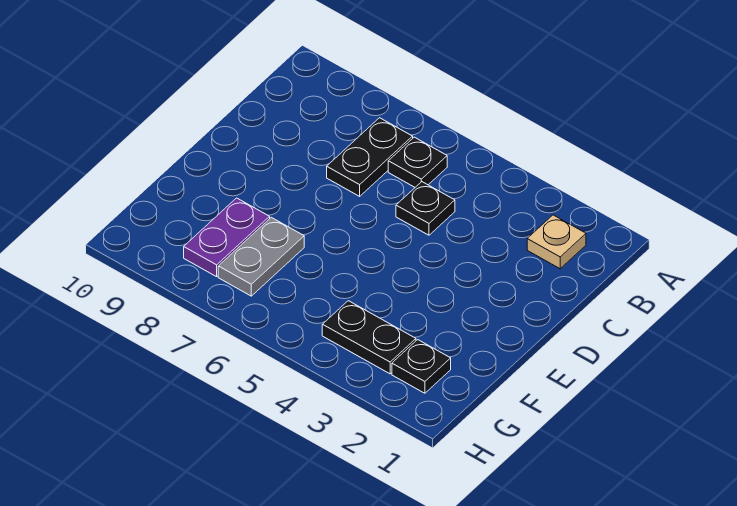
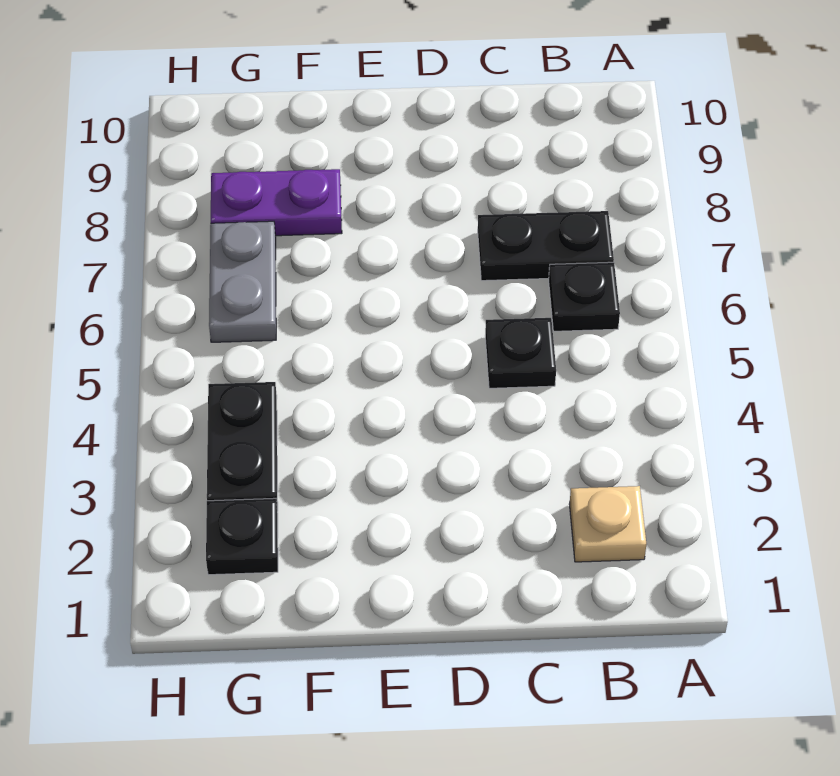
grey 1x2 plate [218,217,304,296] -> grey 1x2 plate turned to [209,221,276,342]

